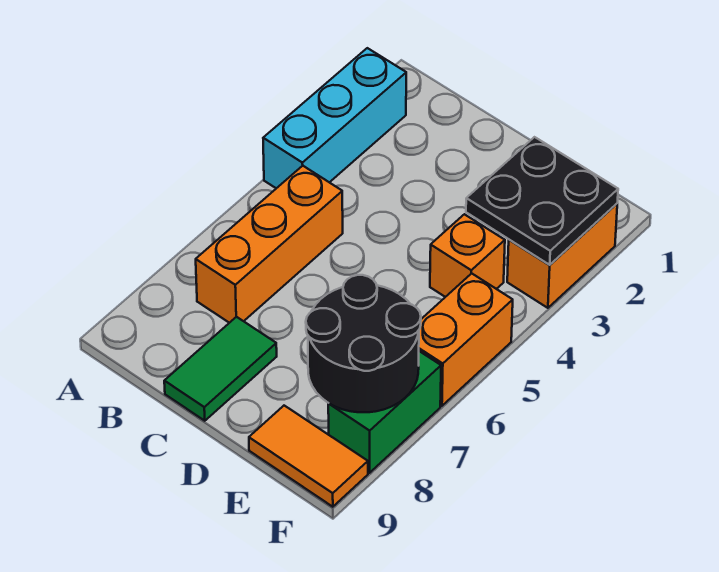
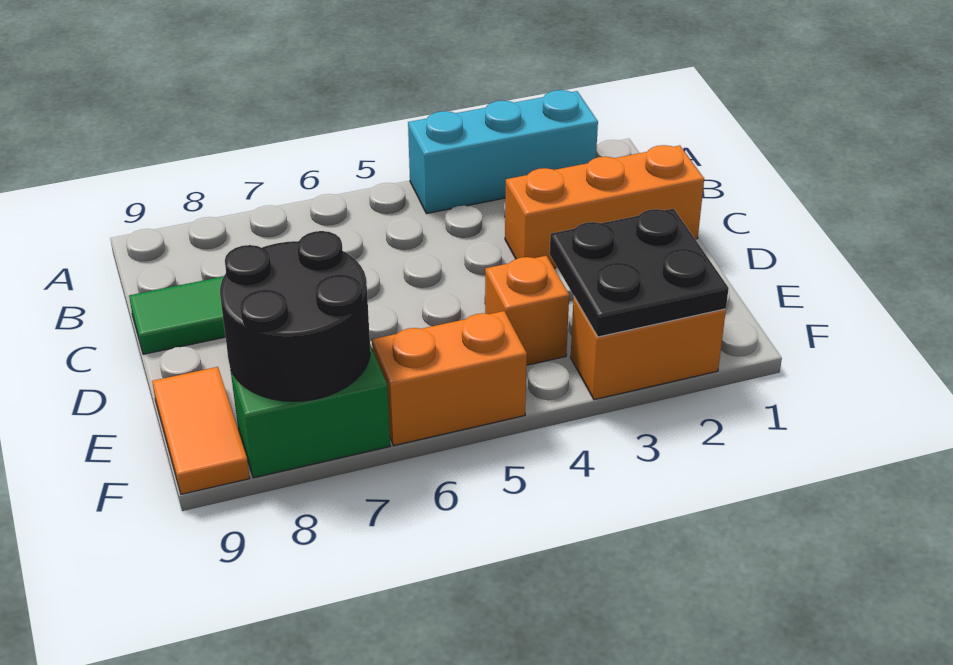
orange 1x3 brick [196,166,343,323] -> orange 1x3 brick moved to [505,145,704,269]

